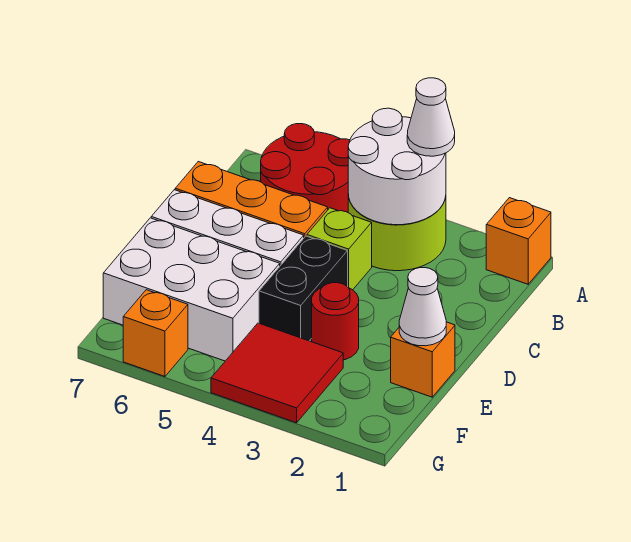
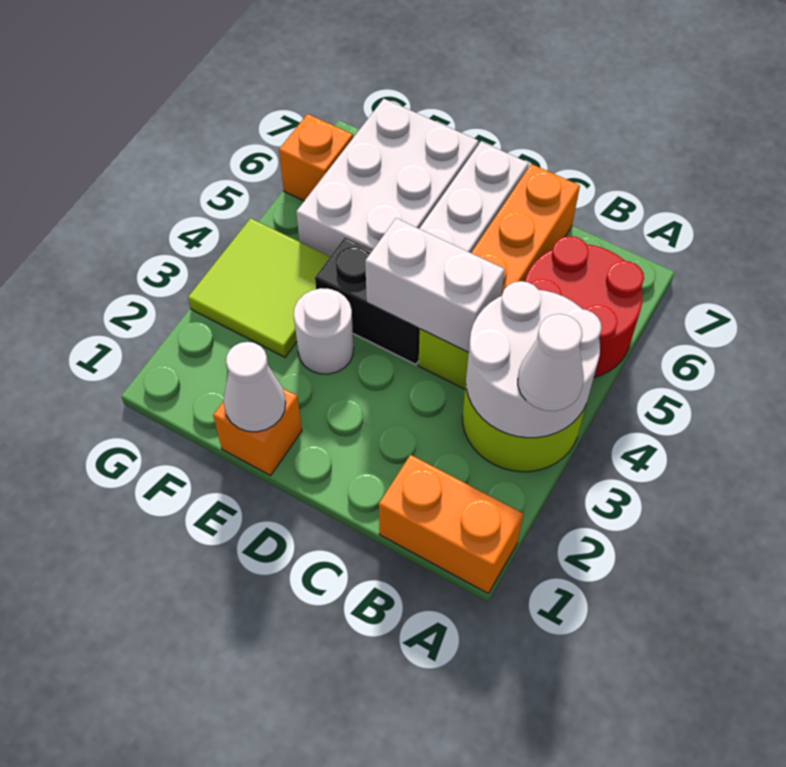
orange 1x1 brick [486,198,551,284] -> orange 1x2 brick [379,455,523,594]
none -> white 1x2 brick [365,218,505,352]
red 1x1 round brick [312,283,359,360] -> white 1x1 round brick [294,288,354,374]
red 2x2 tile [211,323,343,423] -> lime 2x2 tile [188,218,330,357]

